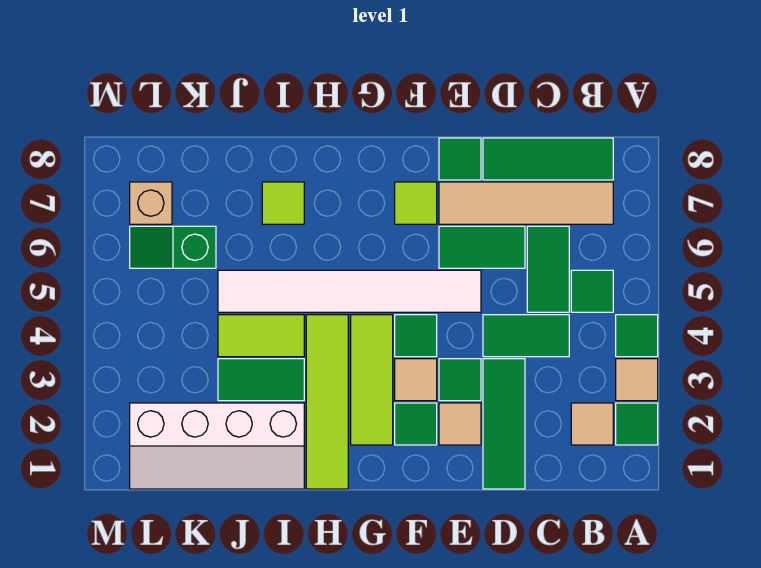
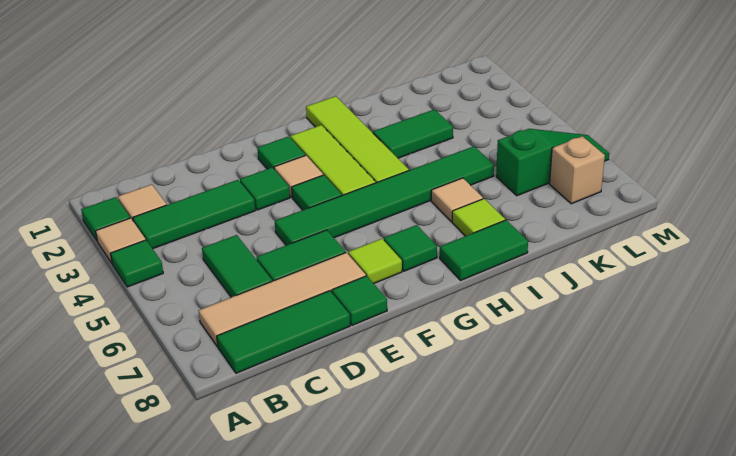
green 1x1 tile [571,270,613,312] -> green 1x1 tile moved to [384,225,437,271]
green 1x2 tile [483,315,569,357] -> green 1x2 tile moved to [440,220,528,280]
green 1x3 tile [483,359,525,489] -> green 1x3 tile turned to [133,180,255,249]
tan 1x1 tile [439,403,481,445] -> tan 1x1 tile moved to [431,178,483,222]
white 1x6 tile [218,270,481,312] -> green 1x6 tile [275,146,494,245]
white 2x4 slope [130,403,304,489] -> none
lime 1x2 tile [218,315,304,357] -> none
green 1x2 slope [130,226,216,268] -> green 1x3 slope [496,129,609,196]

